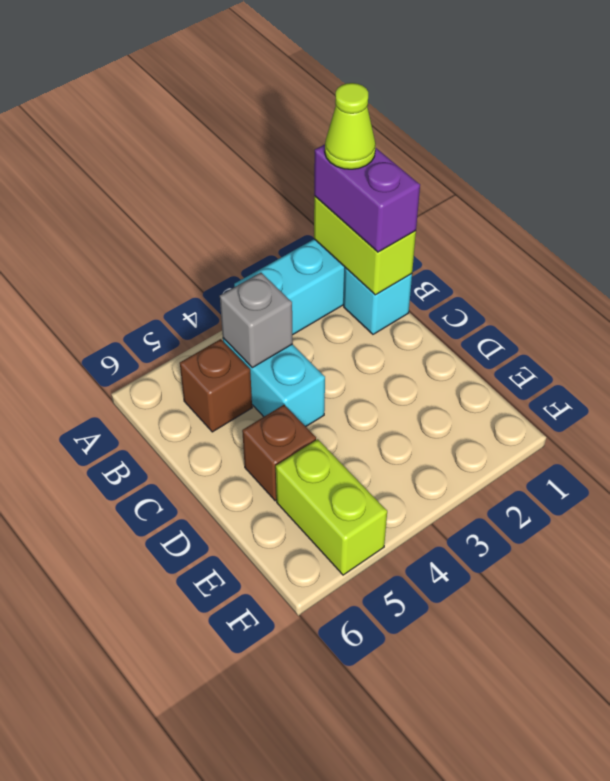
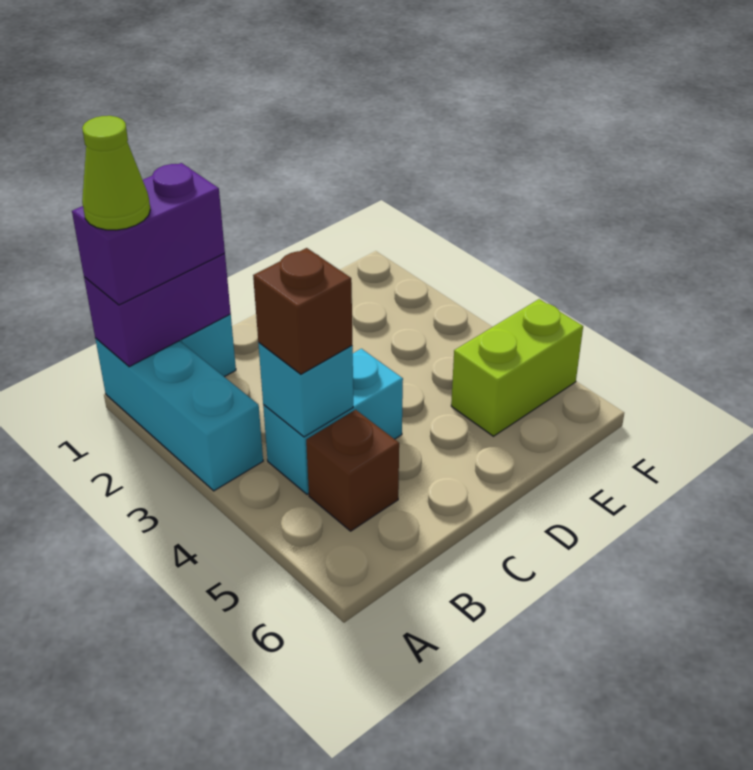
lime 1x2 brick [314,196,416,295] -> purple 1x2 brick [84,254,231,367]
grey 1x1 brick [220,273,293,368] -> cyan 1x1 brick [258,343,353,437]
brown 1x1 brick [242,405,316,501] -> brown 1x1 brick moved to [253,248,352,374]

